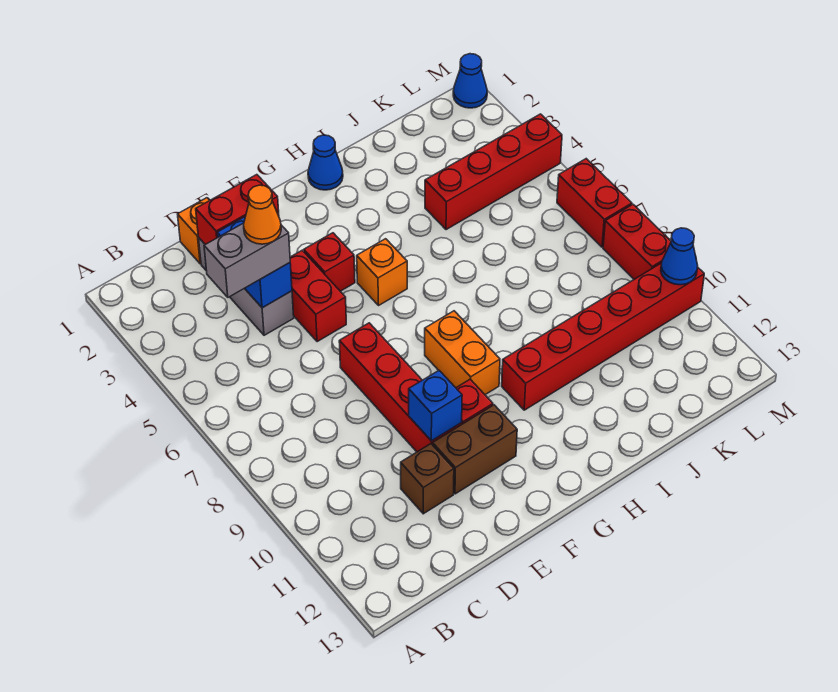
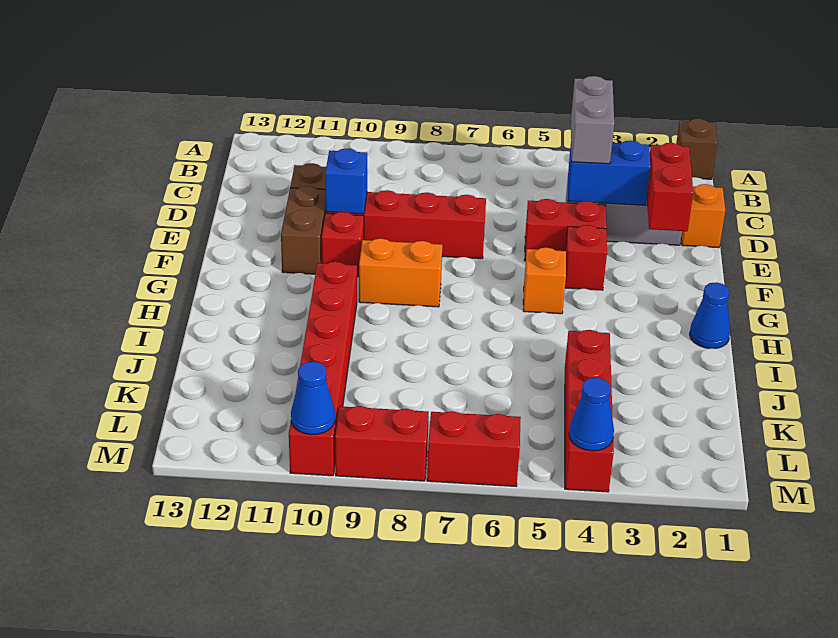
none -> brown 1x1 brick [676,119,717,179]
orange 1x1 cone [244,185,281,244] -> none
blue 1x1 cone [453,54,487,108] -> blue 1x1 cone moved to [569,378,614,451]

